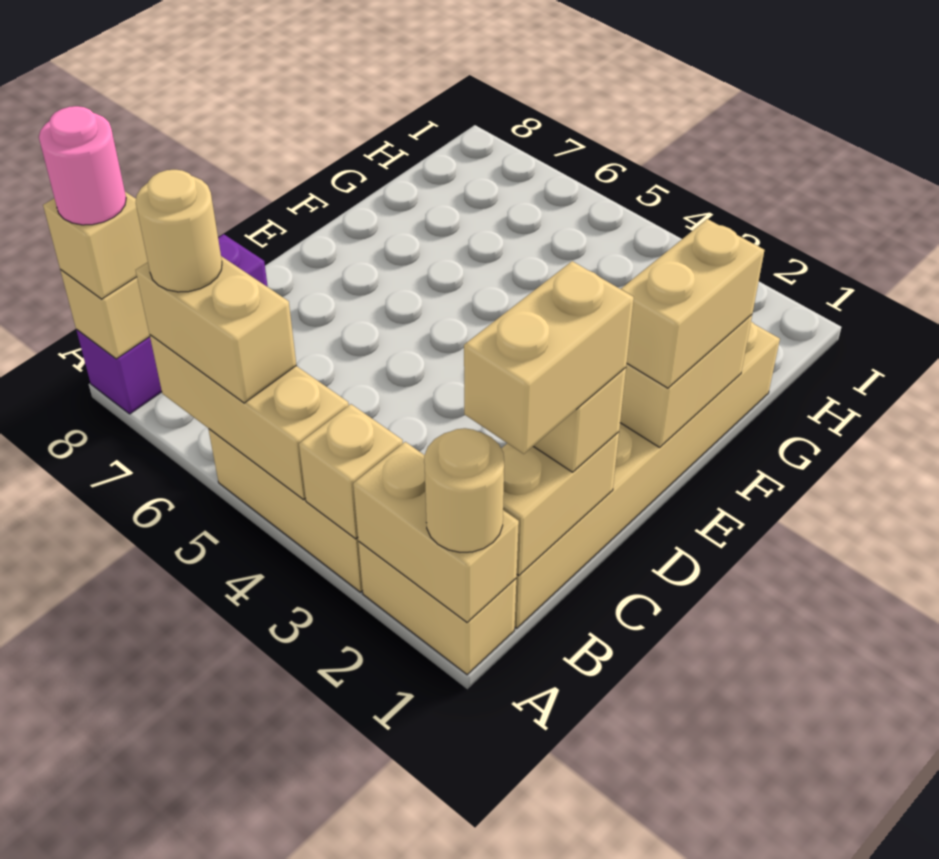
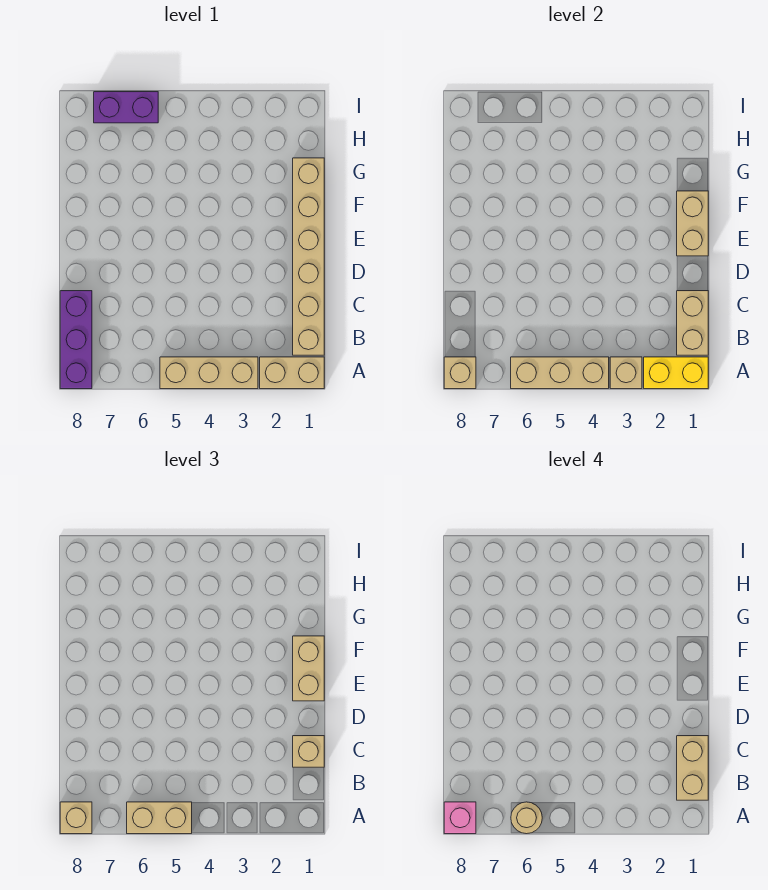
tan 1x2 brick [353,442,519,622] -> yellow 1x2 brick [644,357,708,389]
tan 1x1 round brick [424,428,504,552] -> none
pink 1x1 round brick [39,106,126,225] -> pink 1x1 brick [444,802,476,834]
none -> purple 1x2 brick [94,92,158,123]

